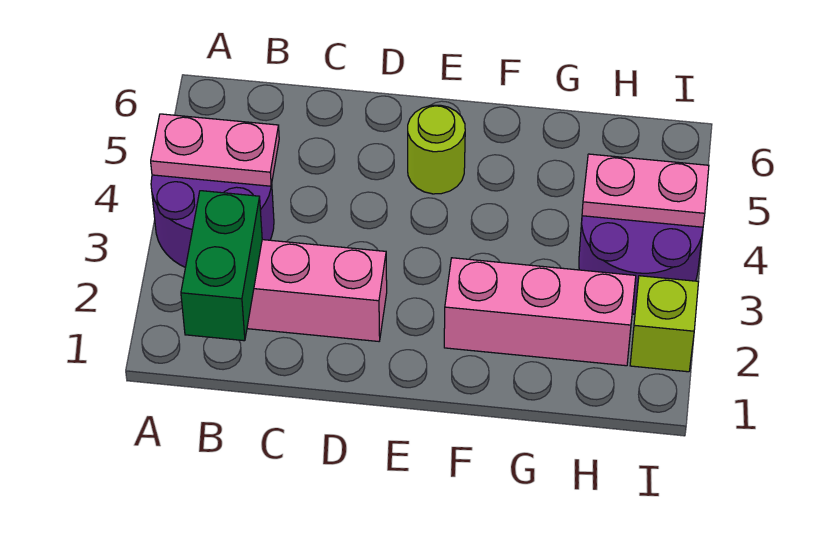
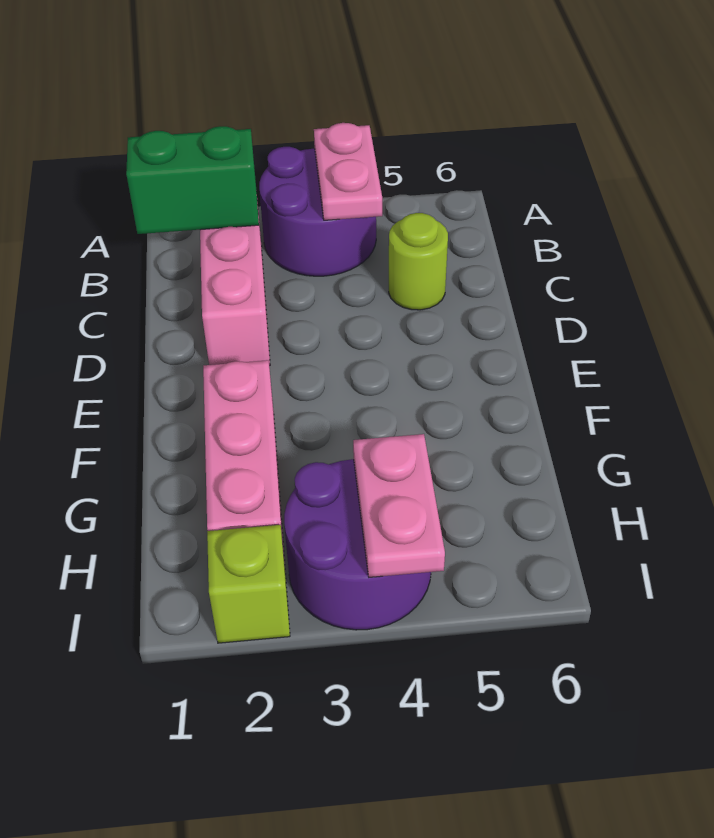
lime 1x1 round brick [408,105,465,194] -> lime 1x1 round brick moved to [389,213,448,310]

